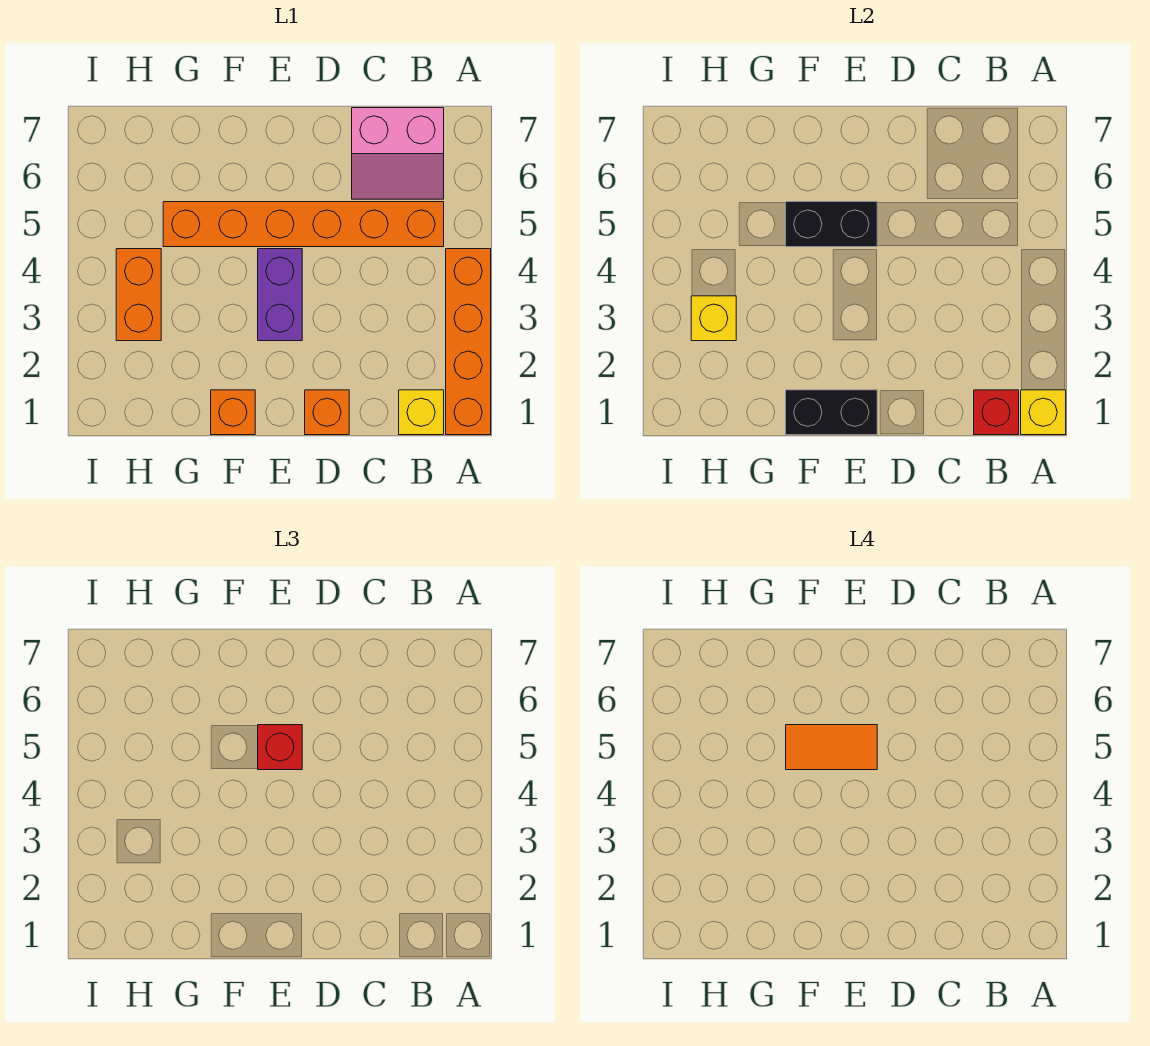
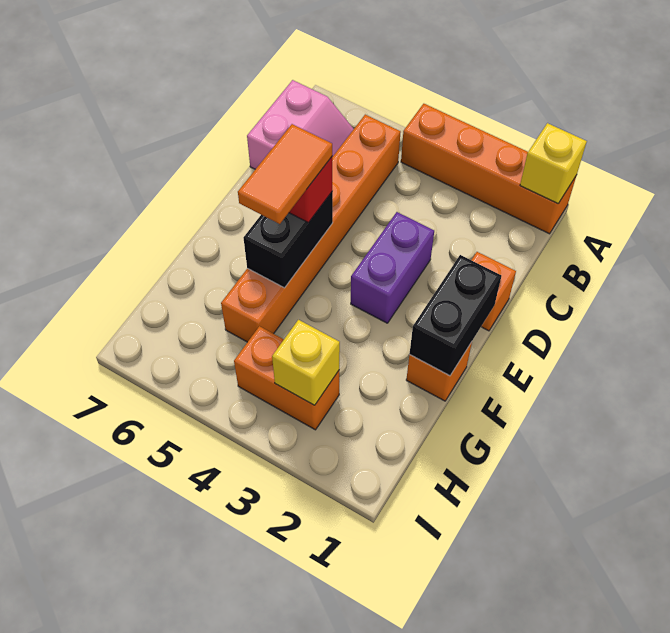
yellow 1x1 brick [399,390,444,435] -> none
red 1x1 brick [974,390,1019,435] -> none
purple 1x2 brick [258,249,302,341] -> purple 1x2 brick turned to [351,212,434,323]

